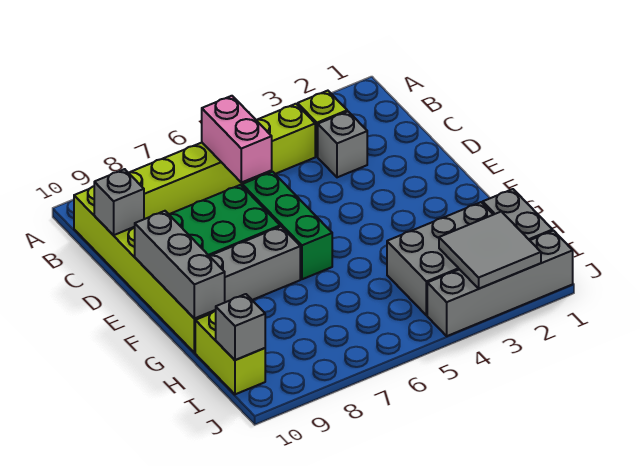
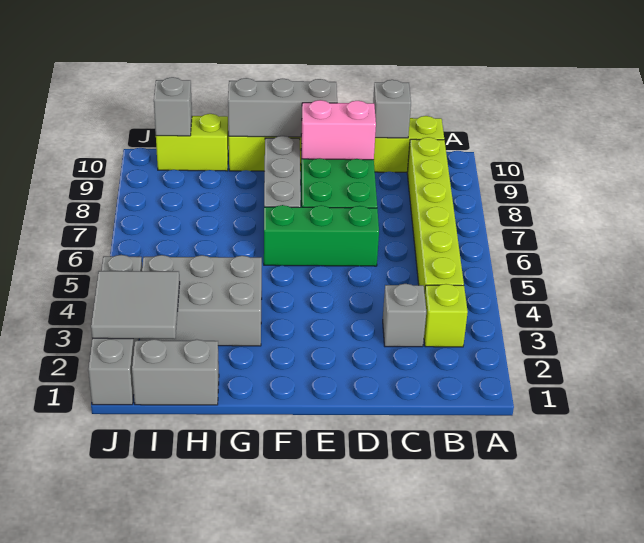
pink 1x2 brick [202,96,272,183] -> pink 1x2 brick moved to [301,100,376,160]
grey 2x3 brick [387,202,493,315] -> grey 2x3 brick turned to [140,255,262,346]

